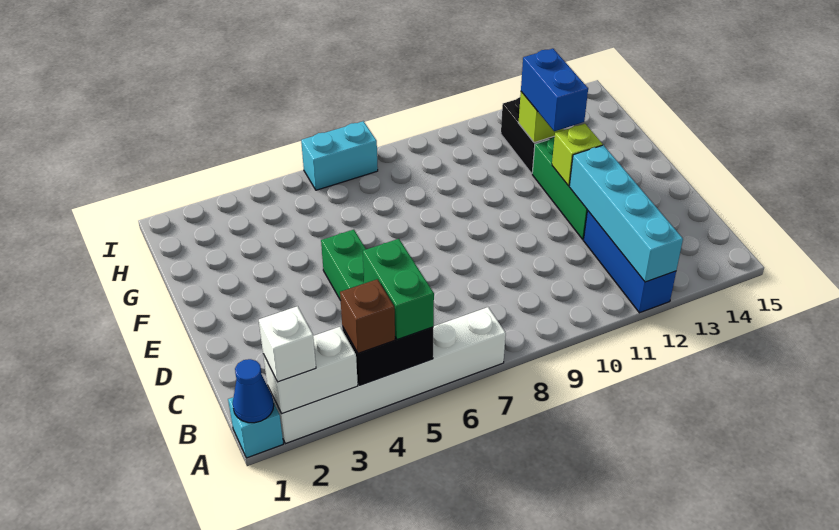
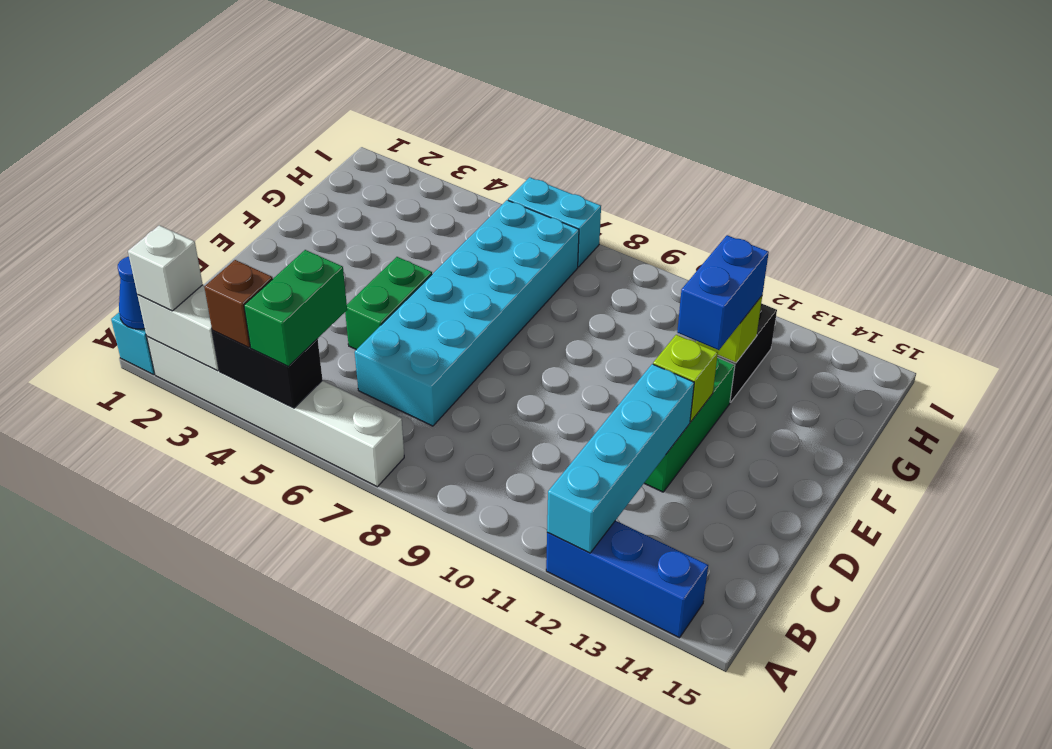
blue 1x3 brick [584,210,676,313] -> blue 1x3 brick turned to [546,521,708,638]
none -> cyan 2x6 brick [355,200,579,426]

